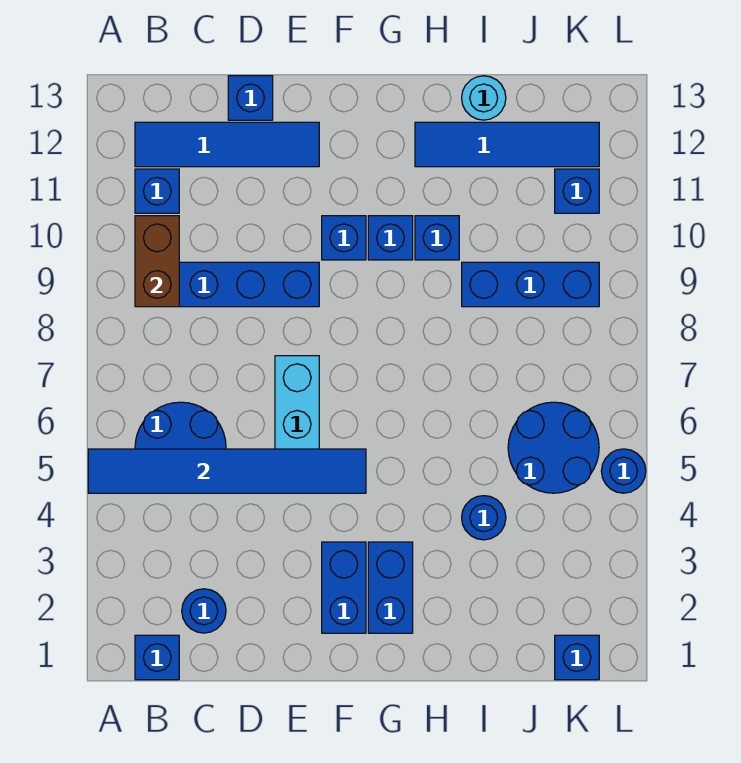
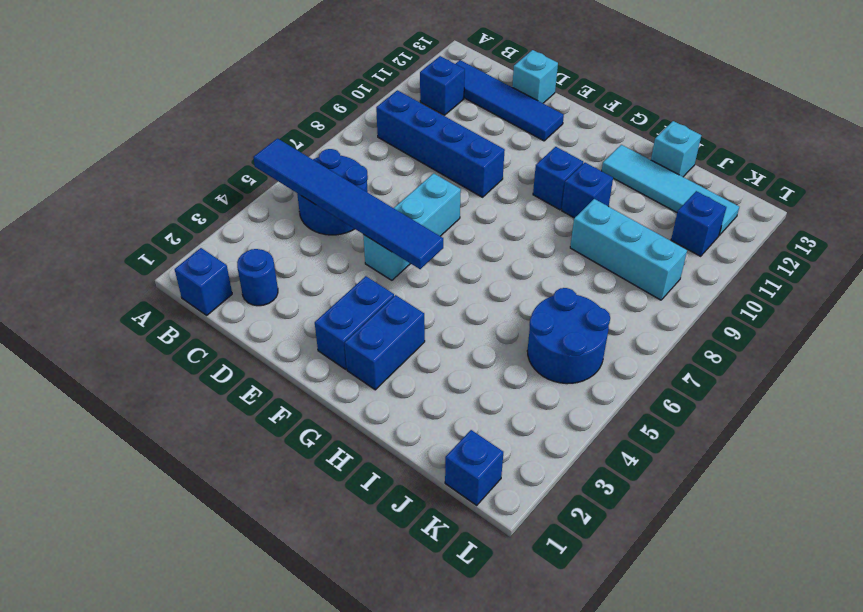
brown 1x2 brick [135,216,179,307] -> none
blue 1x1 brick [228,76,273,120] -> cyan 1x1 brick [512,50,558,103]
blue 1x1 brick [322,216,366,260] -> none
blue 1x4 tile [415,122,599,167] -> cyan 1x4 tile [602,145,739,235]
blue 1x1 round brick [462,496,506,540] -> none
blue 1x3 brick [462,262,599,307] -> cyan 1x3 brick [570,199,687,300]
cyan 1x1 round brick [462,76,506,120] -> cyan 1x1 brick [651,121,701,177]
blue 1x1 round brick [601,449,646,493] -> none

